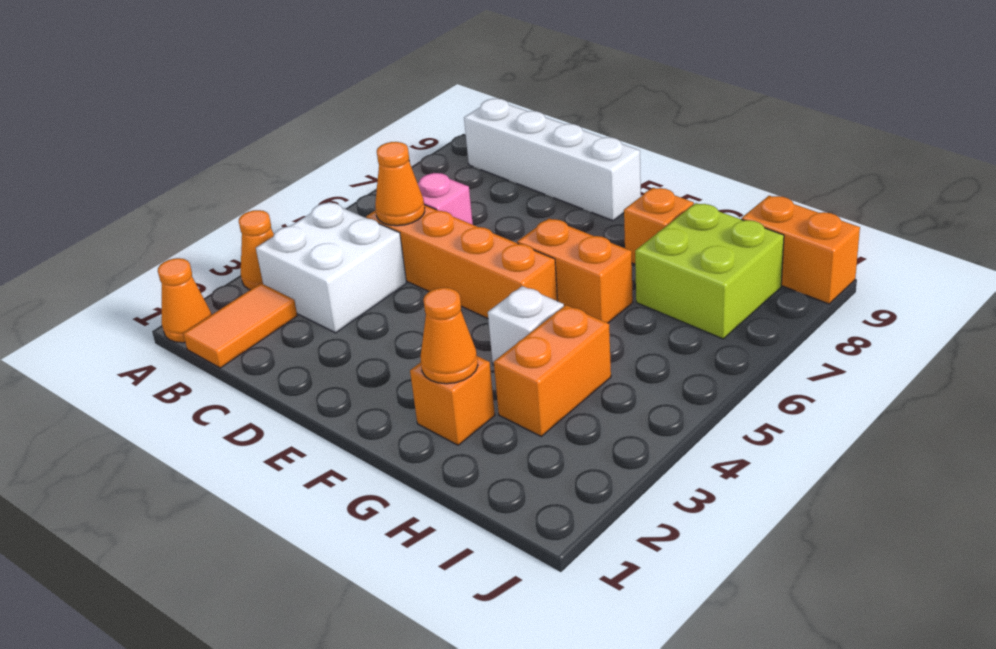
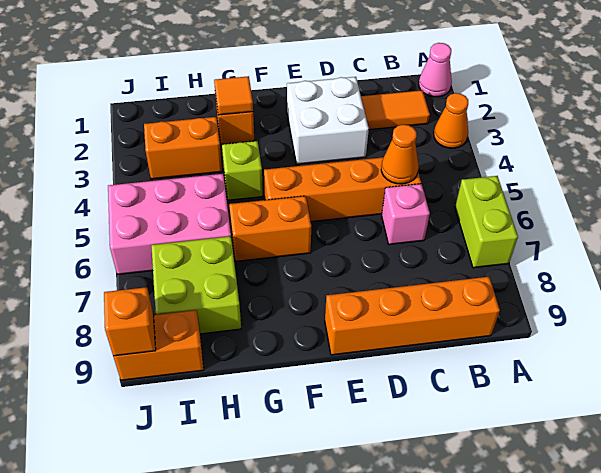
orange 1x1 cone [158,258,212,343] -> pink 1x1 cone [419,43,452,97]
none -> lime 1x2 brick [455,176,518,268]
orange 1x2 tile [183,283,297,368] -> orange 1x2 tile turned to [361,90,430,130]
white 2x2 brick [256,202,407,333] -> white 2x2 brick moved to [287,77,369,164]
white 1x4 brick [464,99,641,221] -> orange 1x4 brick [325,277,500,355]
orange 1x1 cone [420,288,478,384] -> orange 1x1 tile [214,76,253,115]
white 1x1 brick [488,286,564,365] -> lime 1x1 brick [222,141,263,200]
orange 1x1 brick [624,188,694,264] -> orange 1x1 brick moved to [104,287,156,356]
orange 1x2 brick [494,305,611,436] -> orange 1x2 brick turned to [144,117,222,179]
none -> pink 2x3 brick [108,174,231,275]

